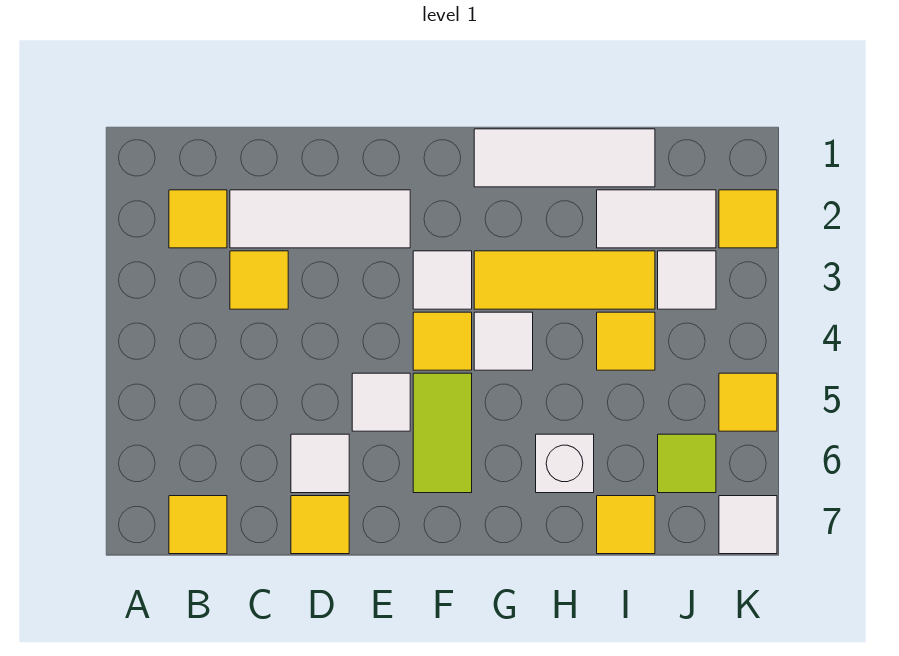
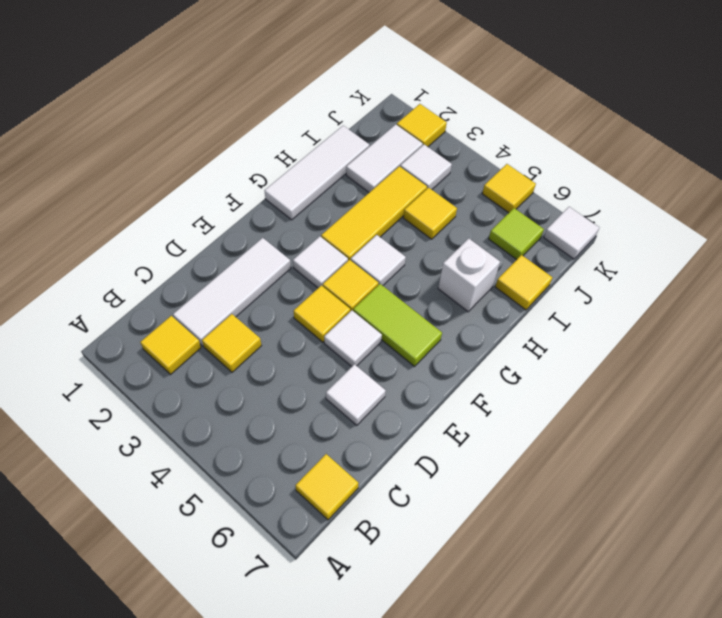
yellow 1x1 tile [291,496,349,554] -> yellow 1x1 tile moved to [294,285,350,342]

